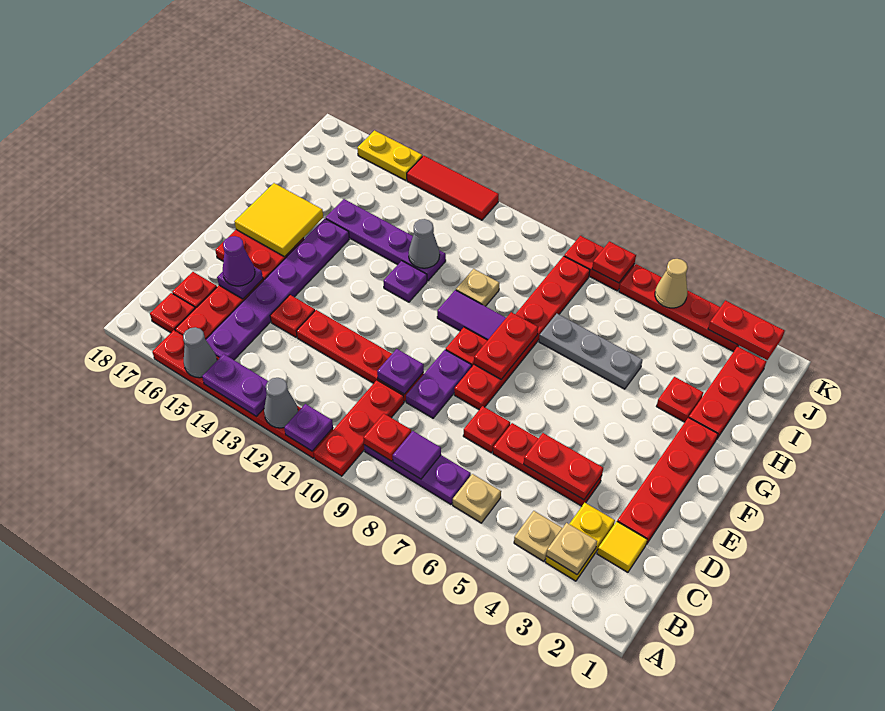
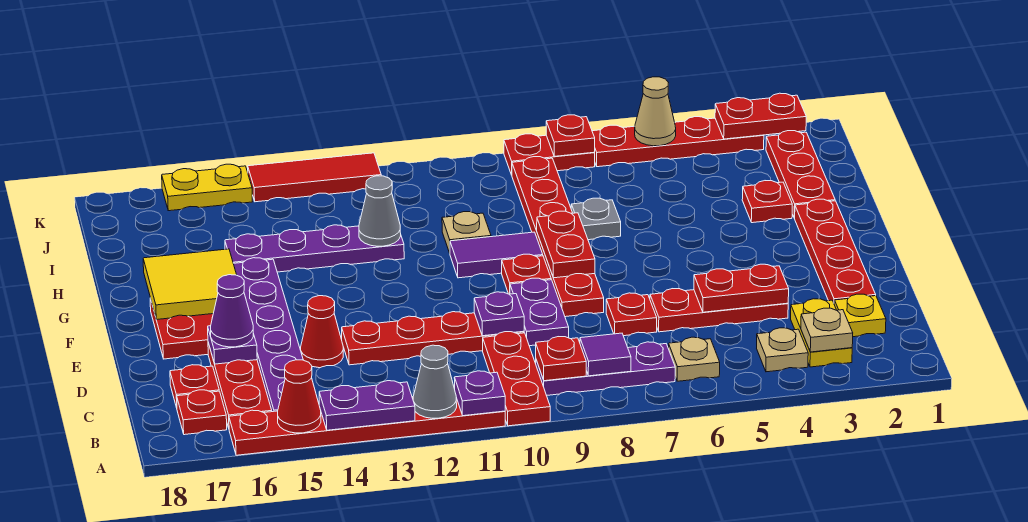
grey 1x1 cone [183,327,217,378] -> red 1x1 cone [278,360,321,433]
yellow 1x1 tile [597,521,647,572] -> yellow 1x1 plate [834,294,886,337]
red 1x1 plate [270,295,315,337] -> red 1x1 cone [301,296,343,368]
purple 1x1 plate [383,261,427,302] -> none
grey 1x3 plate [539,314,643,389] -> grey 1x1 plate [571,198,621,240]

